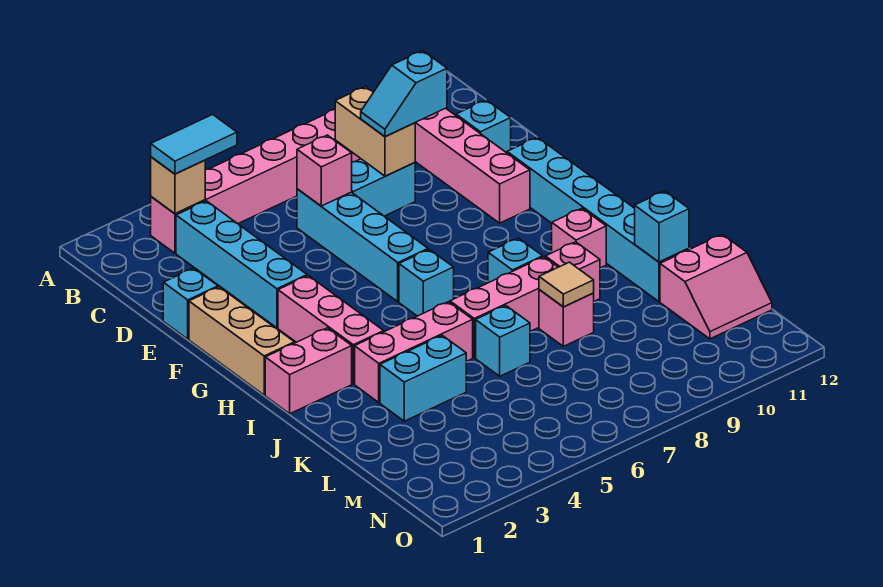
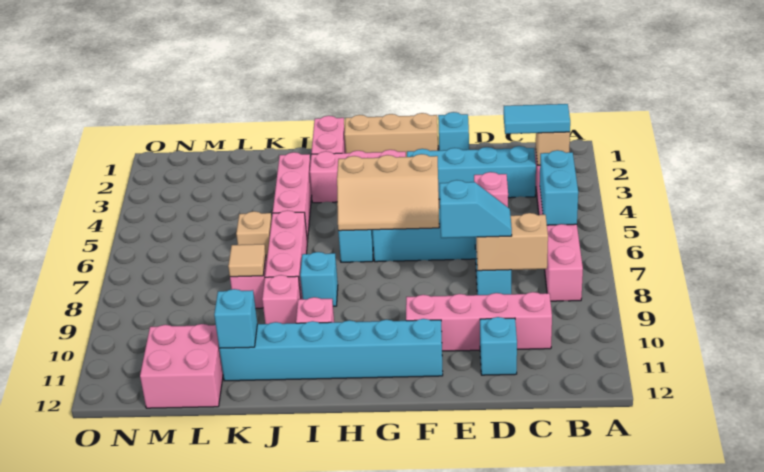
cyan 1x2 tile [151,114,237,174] -> cyan 1x2 tile turned to [504,104,570,134]
cyan 1x2 slope [361,51,447,136] -> cyan 1x2 slope turned to [440,180,512,238]
none -> tan 2x3 slope [337,154,439,231]
cyan 1x2 brick [380,335,466,421] -> cyan 1x2 brick moved to [540,150,578,225]
cyan 1x1 brick [476,305,530,376] -> tan 1x1 brick [236,211,272,260]
pink 2x2 slope [660,234,772,339] -> pink 2x2 brick [140,324,223,408]

